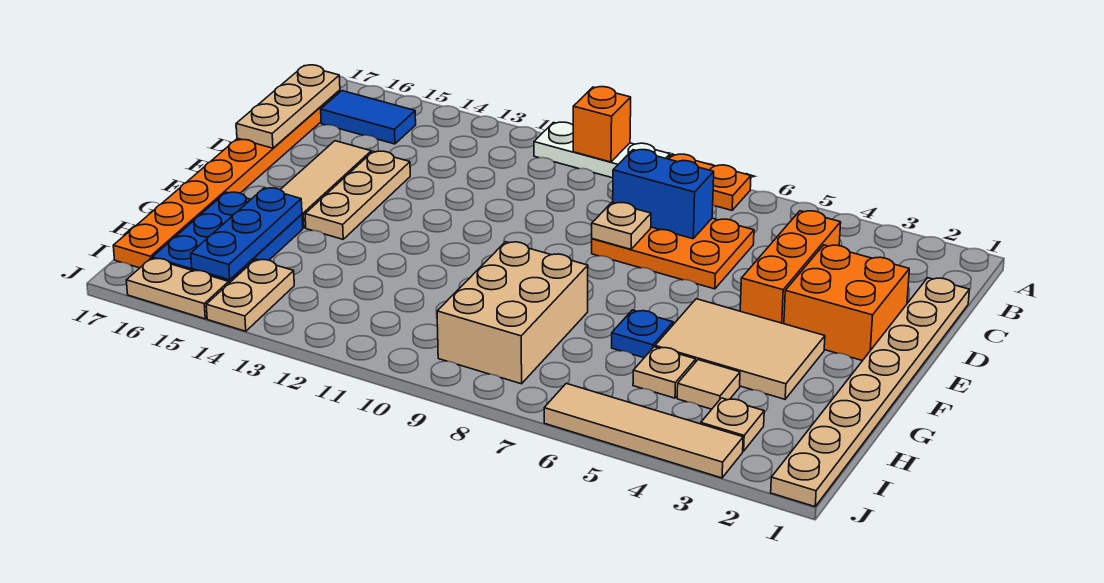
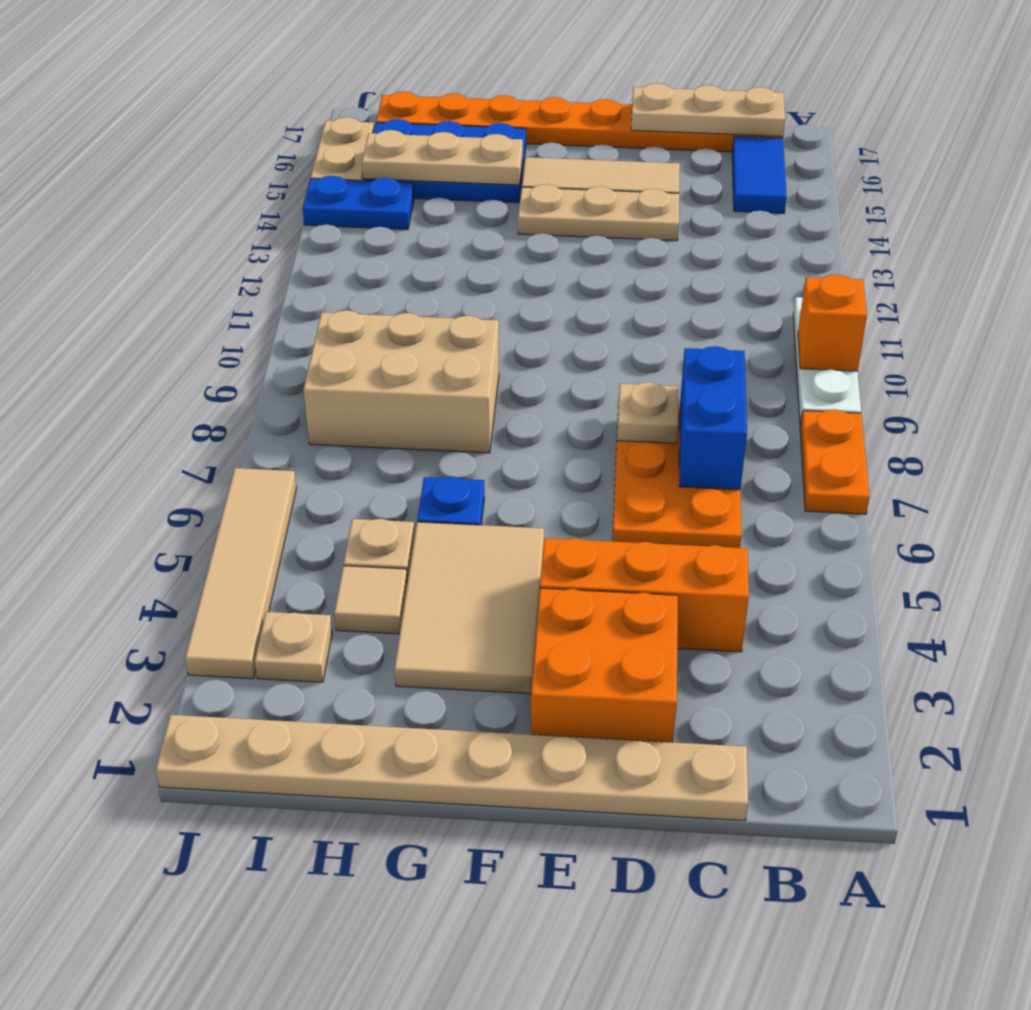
blue 1x3 plate [191,188,302,280] -> tan 1x3 plate [362,130,523,185]
tan 1x2 plate [206,259,294,331] -> blue 1x2 plate [303,176,414,230]

